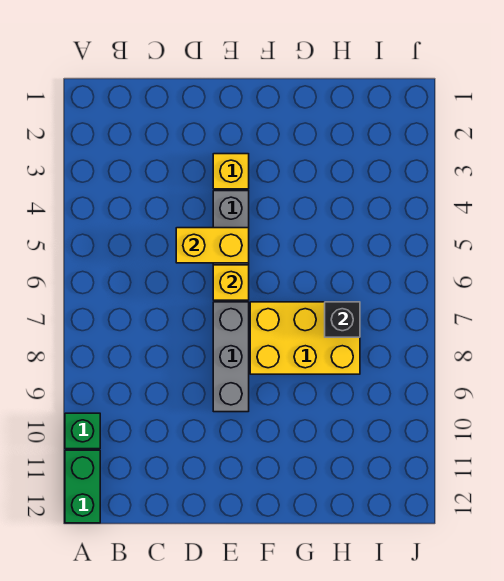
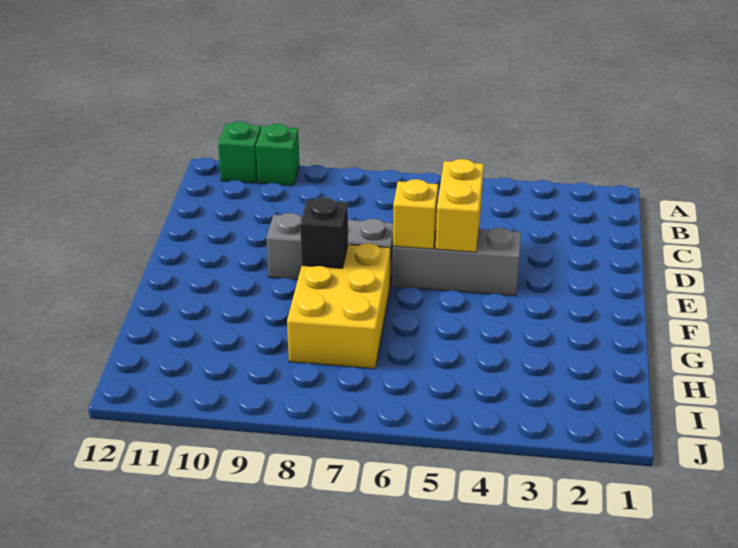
green 1x2 brick [65,450,100,523] -> green 1x1 brick [218,121,261,183]
yellow 1x1 brick [213,154,249,189] -> none
black 1x1 brick [325,302,360,337] -> black 1x1 brick moved to [300,197,348,268]

